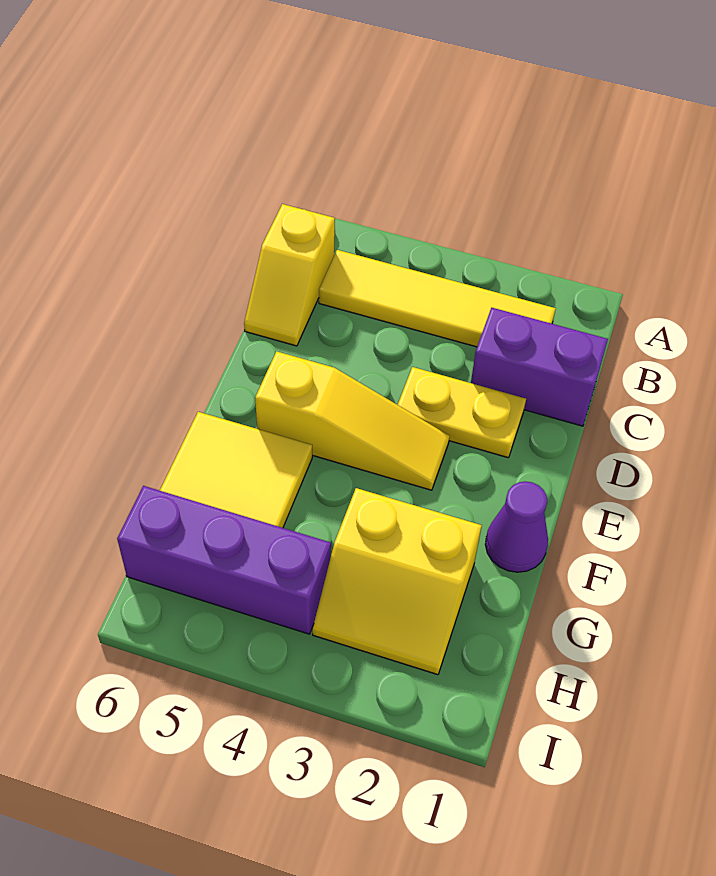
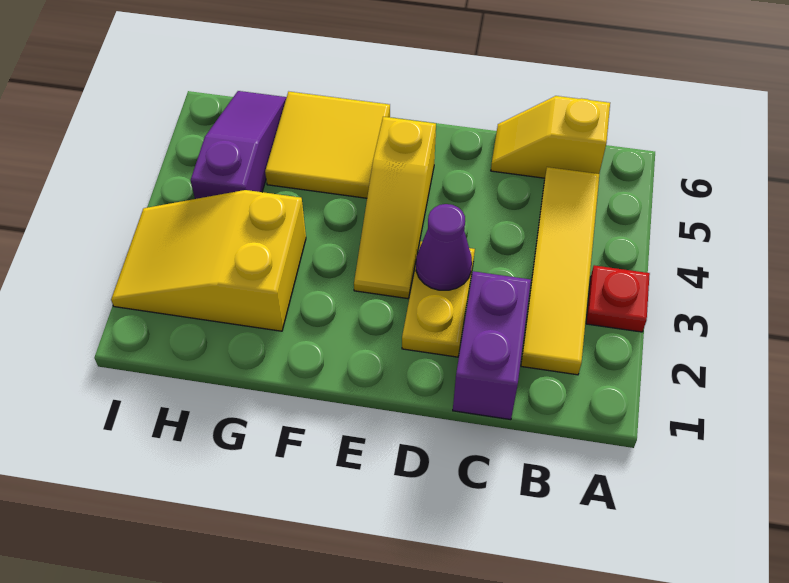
none -> red 1x1 plate [586,265,650,332]
purple 1x1 cone [485,482,548,572] -> purple 1x1 cone moved to [416,204,472,290]
yellow 2x2 slope [313,488,482,675] -> yellow 2x3 slope [111,190,306,331]
purple 1x3 brick [117,486,331,634] -> purple 1x3 slope [191,91,287,199]

